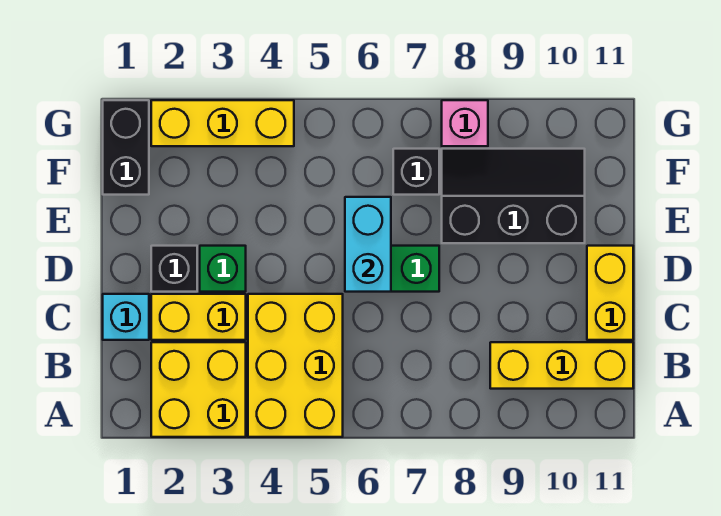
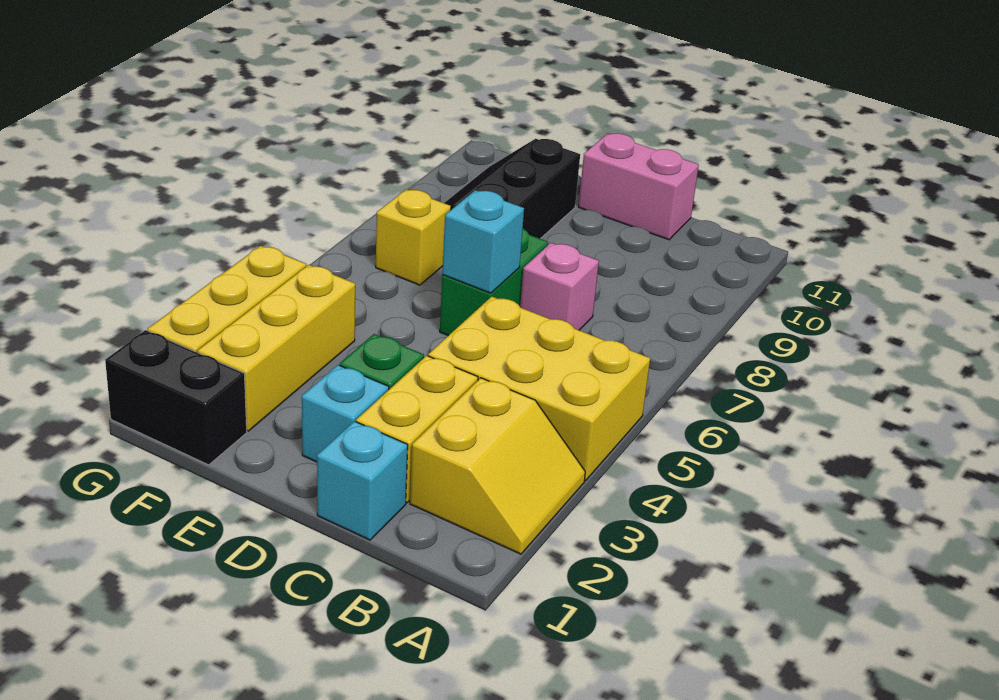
yellow 2x2 brick [151,342,246,437] -> yellow 2x2 slope [410,378,585,554]
yellow 1x3 brick [490,342,633,389] -> yellow 1x3 brick moved to [198,265,355,431]
yellow 1x2 brick [587,246,633,340] -> pink 1x2 brick [579,133,699,240]
black 1x1 brick [151,246,197,292] -> cyan 1x1 brick [302,365,389,462]
cyan 1x2 brick [345,197,391,292] -> cyan 1x1 brick [442,190,524,293]
black 1x1 brick [393,149,439,195] -> yellow 1x1 brick [376,189,451,285]
pink 1x1 brick [442,100,488,146] -> pink 1x1 brick moved to [520,243,599,330]

